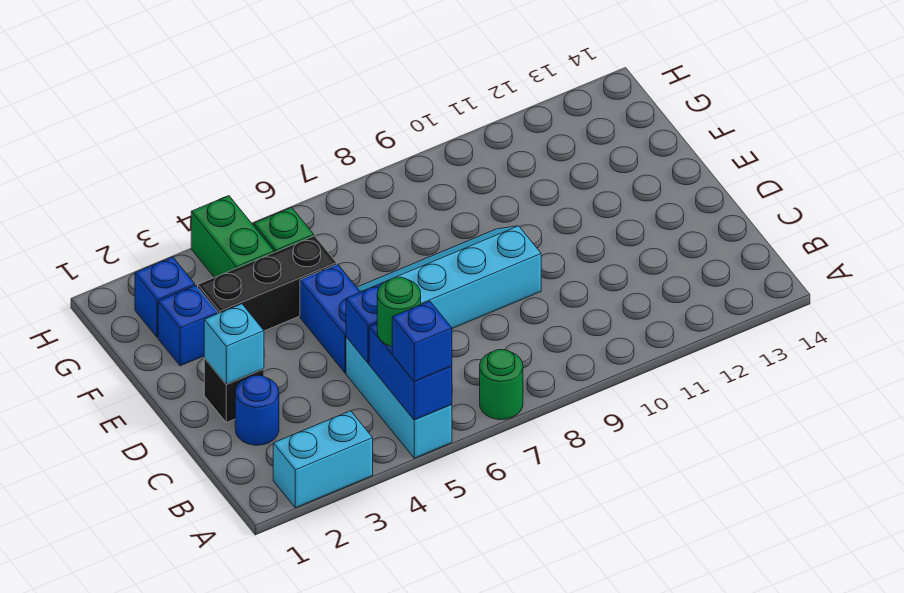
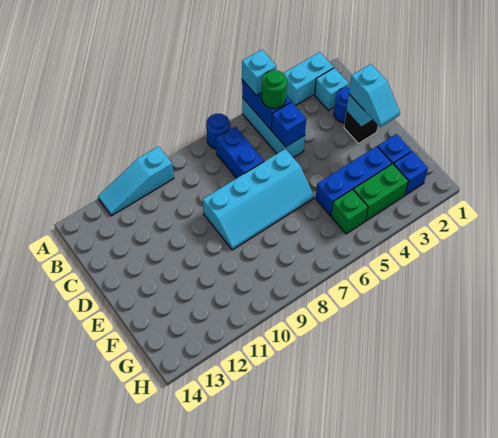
blue 1x1 brick [392,301,452,382] -> cyan 1x1 brick [242,50,276,95]
green 1x1 round brick [480,350,523,420] -> blue 1x1 round brick [206,114,230,149]
none -> cyan 1x3 slope [98,146,174,216]
none -> cyan 1x1 brick [315,68,349,110]
none -> cyan 1x2 slope [349,64,400,127]
blue 1x2 brick [300,264,360,373] -> blue 1x2 brick moved to [216,127,264,178]
black 1x3 brick [198,236,337,331] -> blue 1x3 brick [316,146,392,216]
green 1x2 brick [191,196,274,278] -> green 1x2 brick turned to [353,164,408,221]

